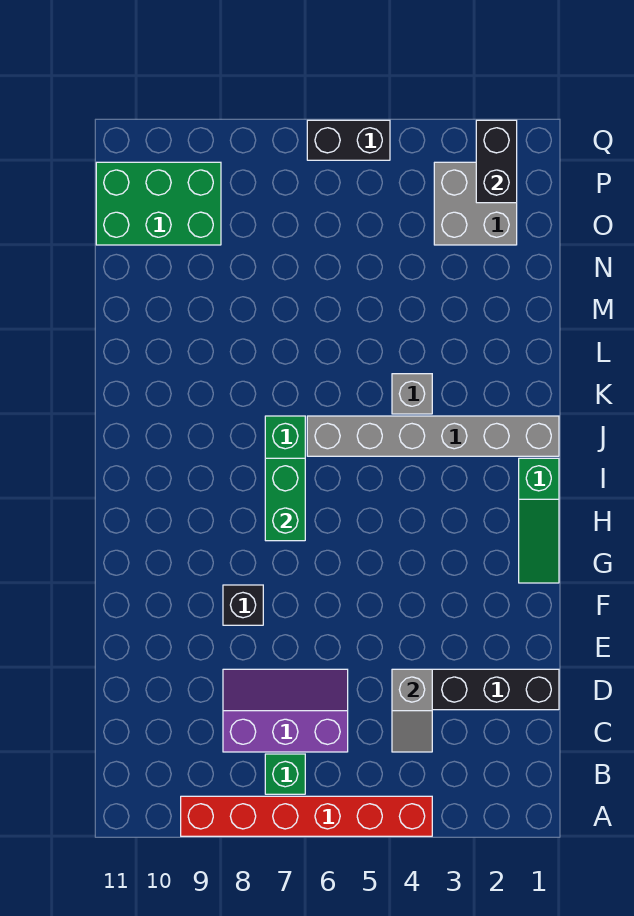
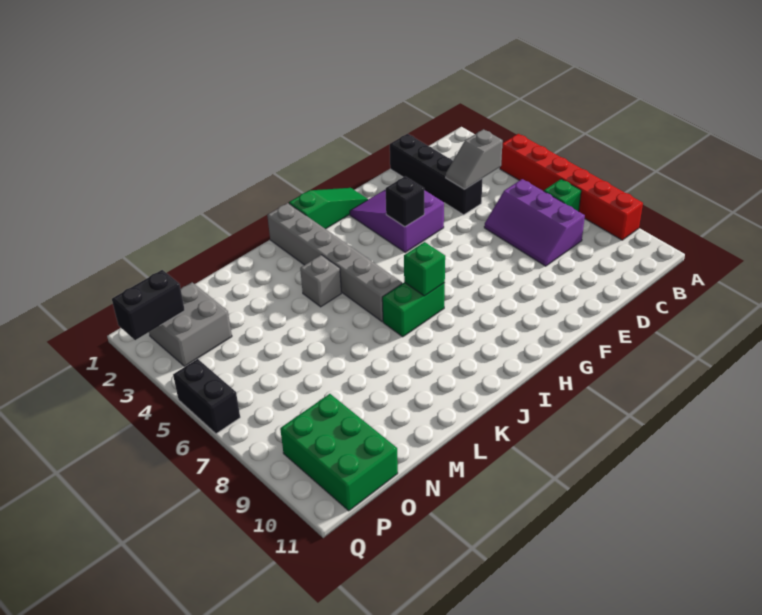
grey 1x2 slope [392,669,432,752] -> grey 1x2 slope turned to [446,129,503,189]
none -> purple 2x3 slope [350,189,444,252]
black 1x1 brick [223,585,263,625] -> black 1x1 brick moved to [386,176,425,227]
green 1x2 brick [265,458,305,541] -> green 1x1 brick [404,242,445,296]

